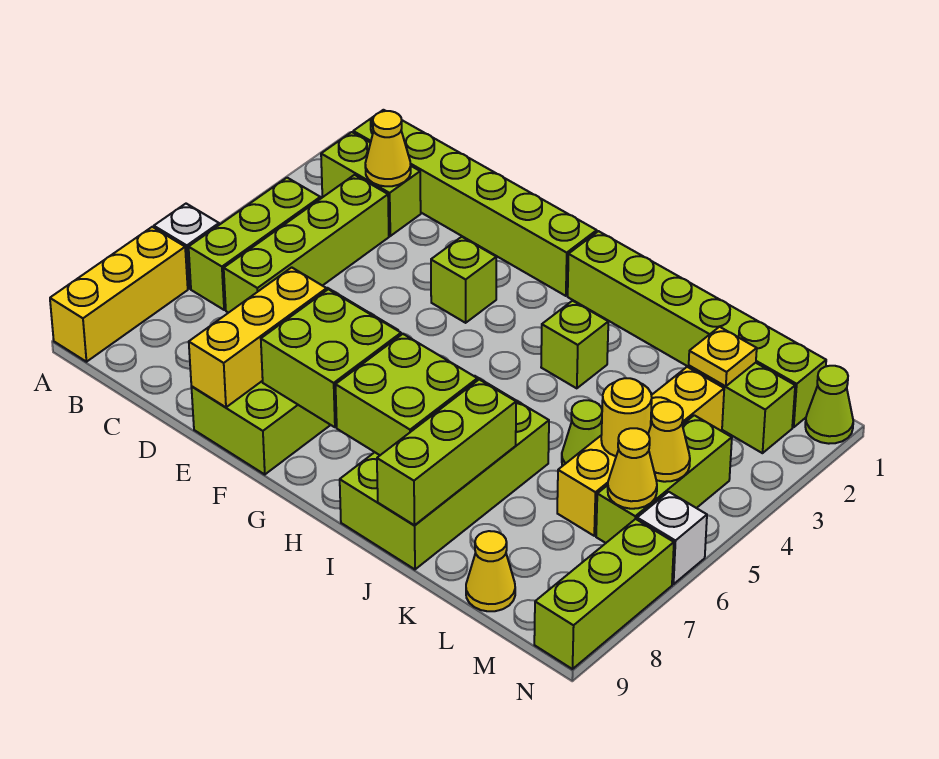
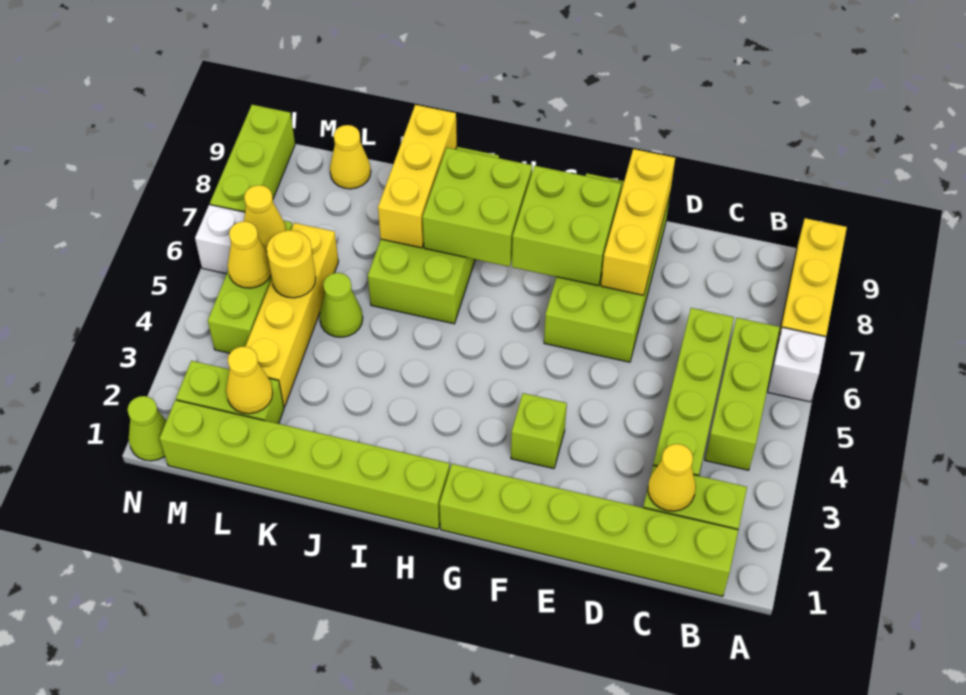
lime 1x1 brick [541,301,608,388] -> none
lime 1x3 brick [377,380,516,525] -> yellow 1x3 brick [378,105,457,248]
yellow 1x1 plate [689,327,757,386] -> yellow 1x1 cone [226,347,273,414]

